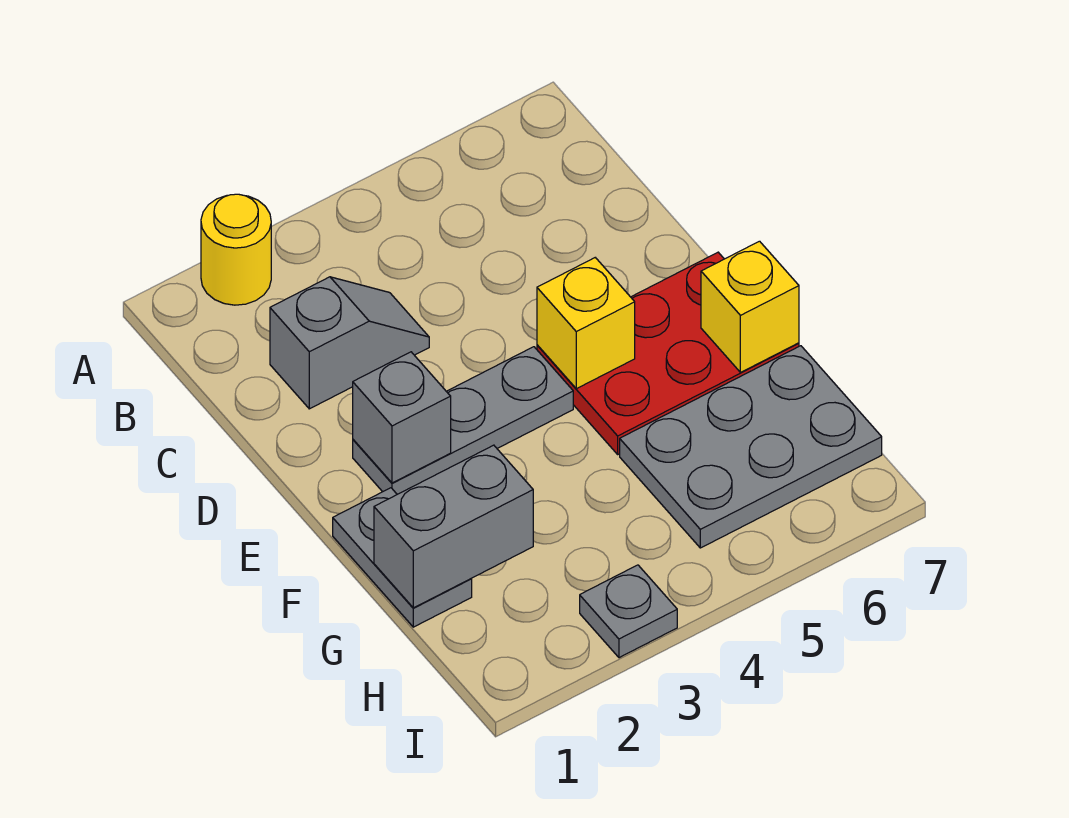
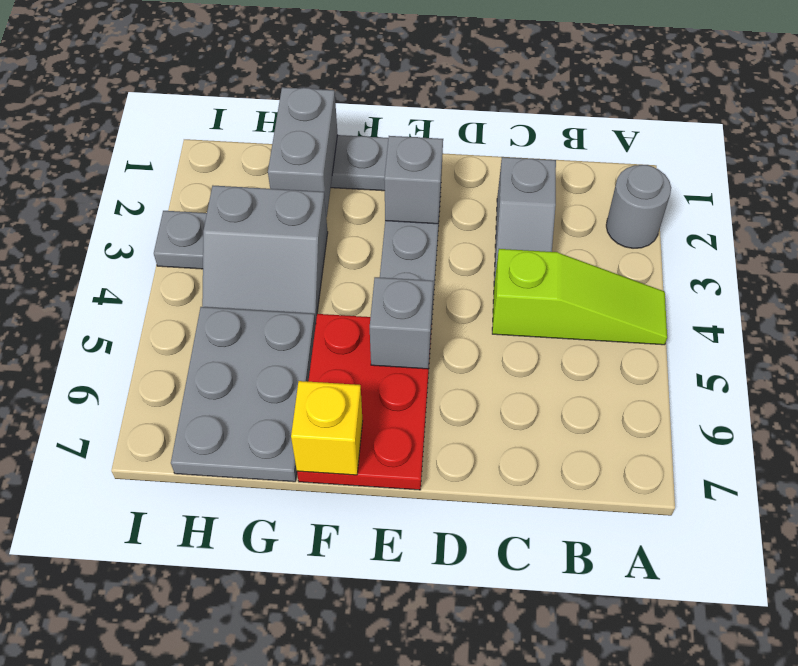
yellow 1x1 round brick [201,194,271,305] -> grey 1x1 round brick [606,165,671,248]
none -> lime 1x3 slope [492,249,667,345]
yellow 1x1 brick [537,258,635,389] -> grey 1x1 brick [370,277,433,369]
none -> grey 2x2 slope [202,186,328,323]

